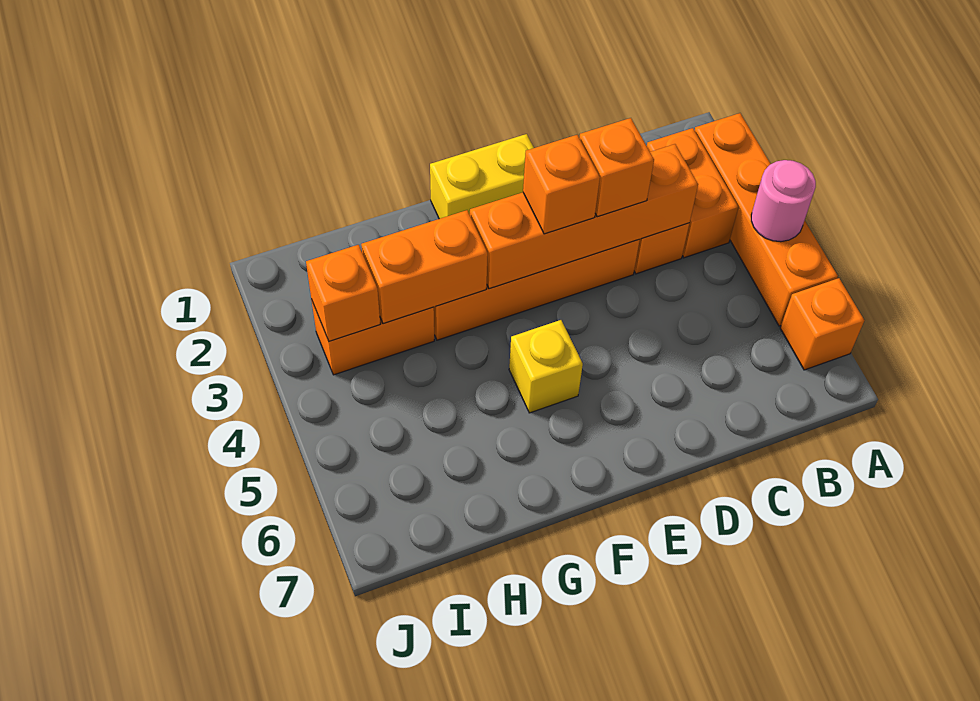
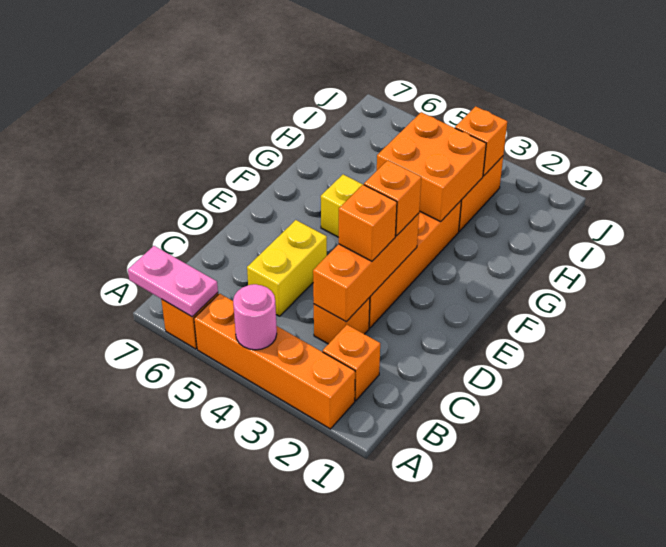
none -> pink 1x2 plate [128,246,218,317]
orange 1x2 brick [647,128,738,258] -> orange 1x1 brick [323,325,380,401]
orange 1x4 brick [470,144,698,289] -> orange 1x3 brick [313,213,419,322]
yellow 1x2 brick [430,134,534,219] -> yellow 1x2 brick moved to [247,220,327,316]
orange 1x2 brick [361,210,488,324] -> orange 2x2 brick [377,112,486,222]

